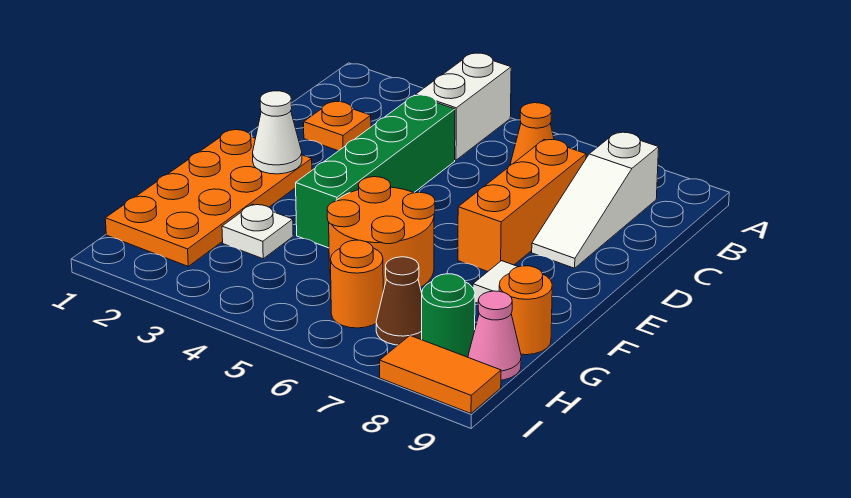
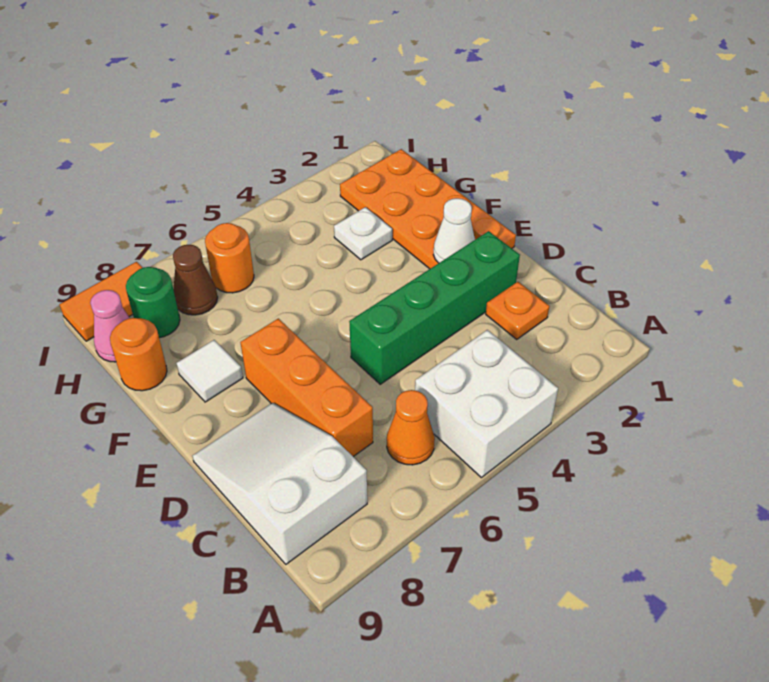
white 1x2 brick [416,53,511,160] -> white 2x2 brick [415,330,558,478]
white 1x3 slope [532,132,659,268] -> white 2x3 slope [192,403,367,564]
green 1x4 brick [296,95,455,248] -> green 1x4 brick turned to [349,231,520,384]
orange 2x2 round brick [327,177,435,291] -> none

